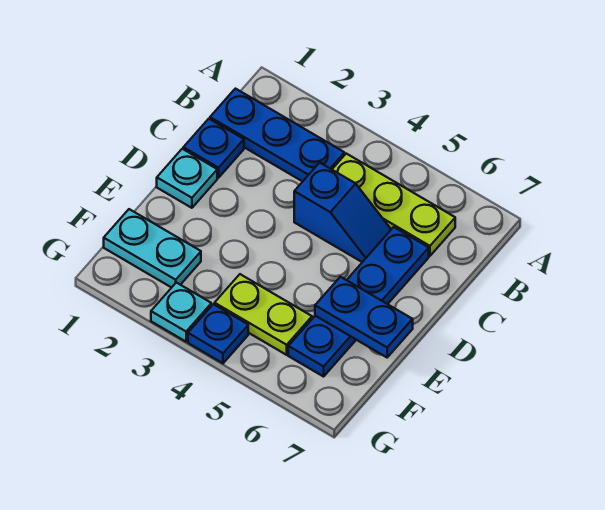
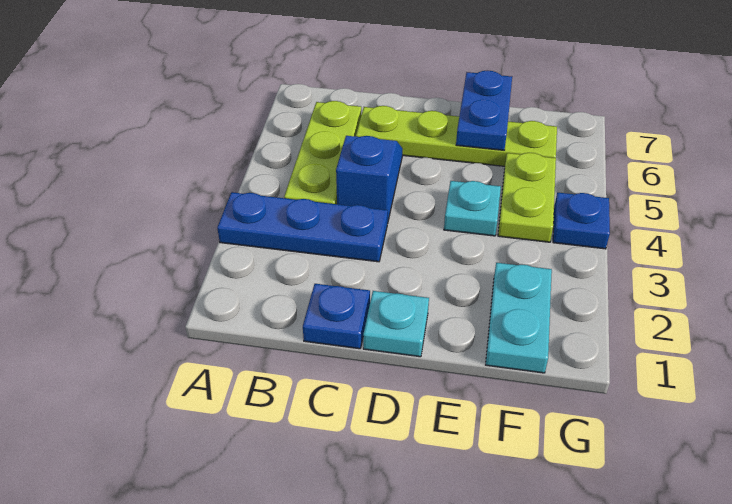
blue 1x3 plate [210,89,344,182] -> blue 1x3 plate turned to [217,192,388,262]
blue 1x4 plate [288,227,429,377] -> lime 1x4 plate [356,106,557,166]
cyan 1x1 plate [151,283,211,342] -> cyan 1x1 plate moved to [444,181,501,236]

